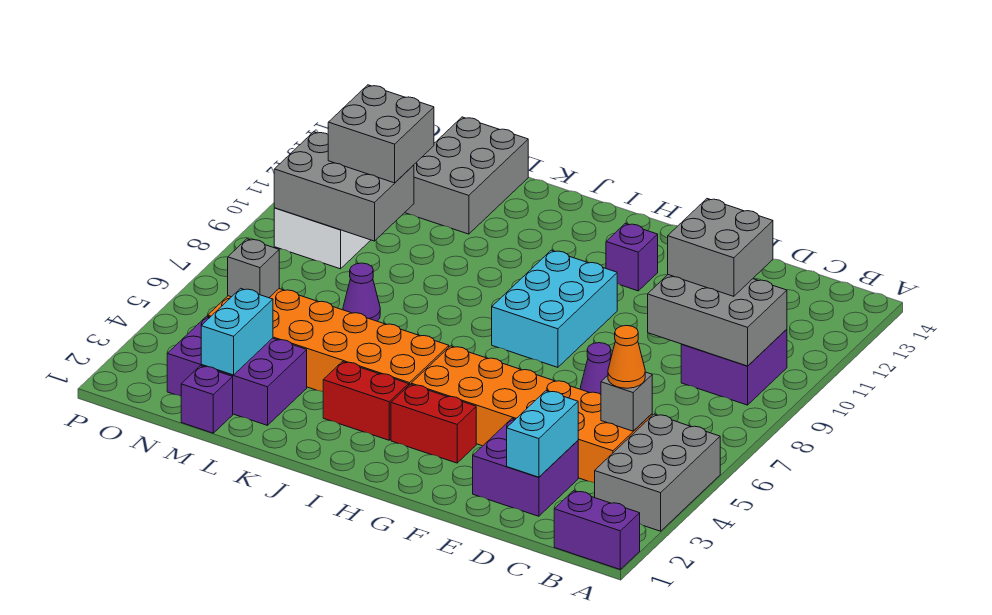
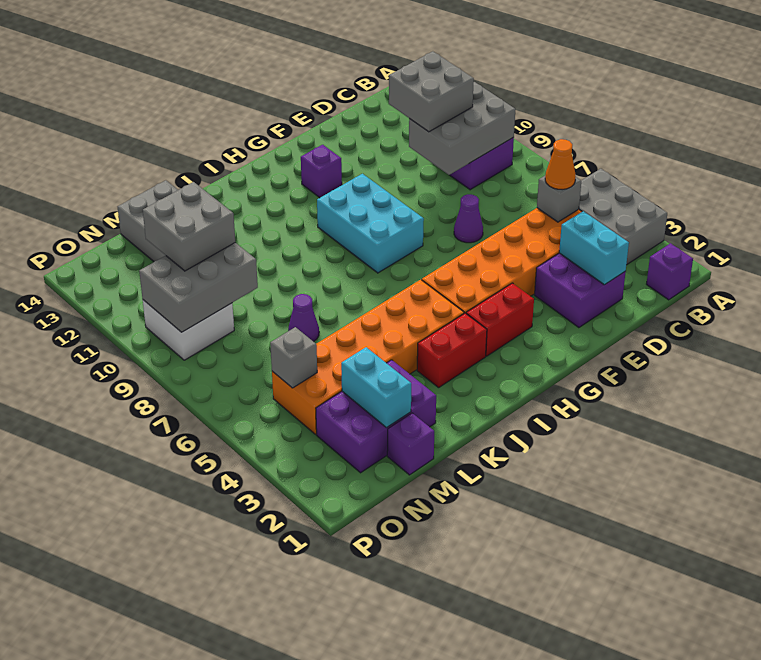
purple 1x2 brick [554,491,640,569] -> purple 1x1 brick [647,243,693,300]

